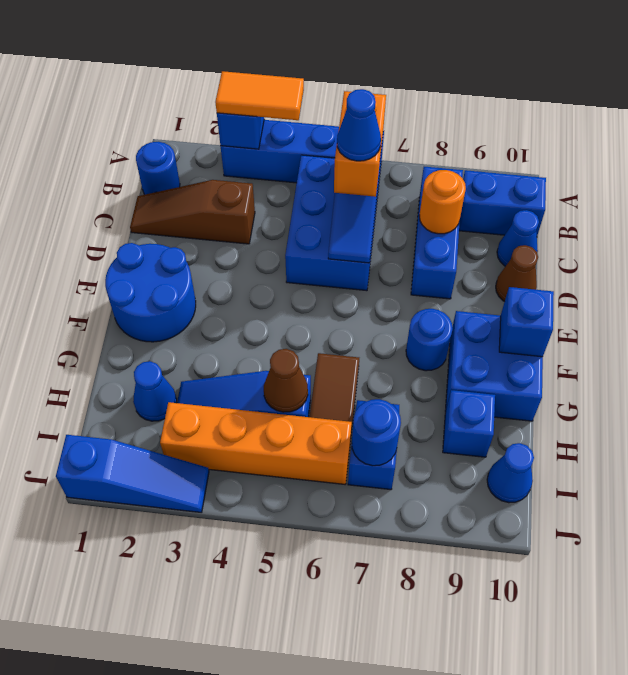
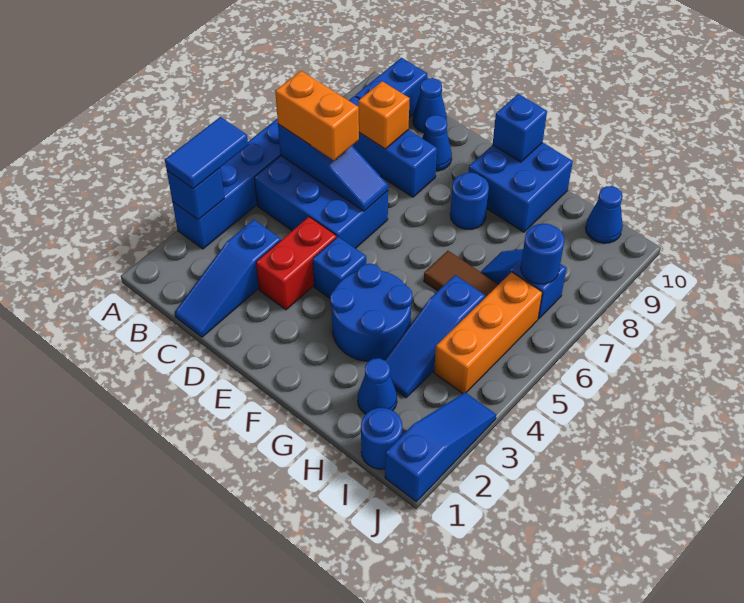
orange 1x2 tile [215,71,304,120] -> blue 1x2 tile [165,117,248,189]
blue 1x1 round brick [136,142,180,195] -> blue 1x1 round brick moved to [361,408,402,469]
brown 1x3 slope [130,180,255,244] -> blue 1x3 slope [175,220,281,337]
blue 1x1 cone [337,89,381,161] -> blue 1x1 cone moved to [422,115,452,171]
orange 1x1 round brick [419,170,466,234] -> orange 1x1 brick [358,81,410,149]
none -> red 1x2 brick [256,217,337,310]
brown 1x1 cone [496,245,538,302] -> none
blue 2x2 round brick [105,243,196,342] -> blue 2x2 round brick moved to [330,264,413,361]
brown 1x1 cone [264,349,308,412] -> none
blue 1x1 brick [443,390,495,457] -> blue 1x1 brick moved to [313,237,366,298]
orange 1x4 brick [160,402,352,484] -> orange 1x3 brick [434,272,542,393]

